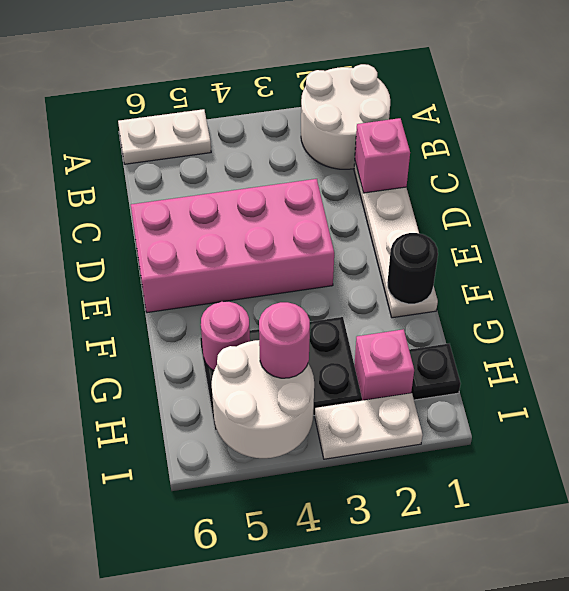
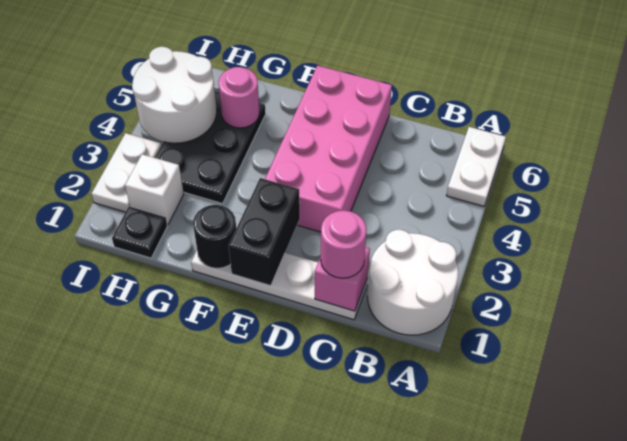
none -> black 1x2 brick [229,178,300,286]
pink 1x1 brick [354,329,414,401] -> white 1x1 brick [125,154,184,225]
pink 1x1 round brick [259,302,310,378] -> pink 1x1 round brick moved to [321,210,367,278]

